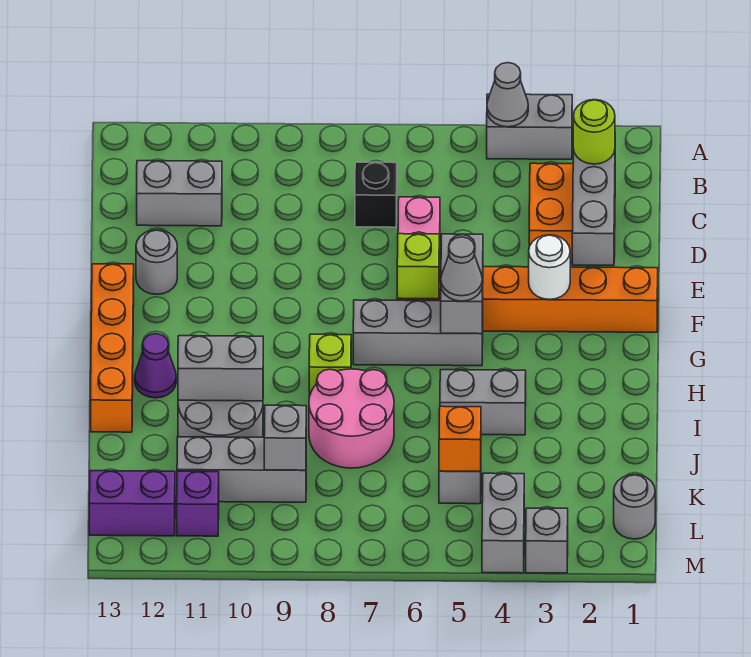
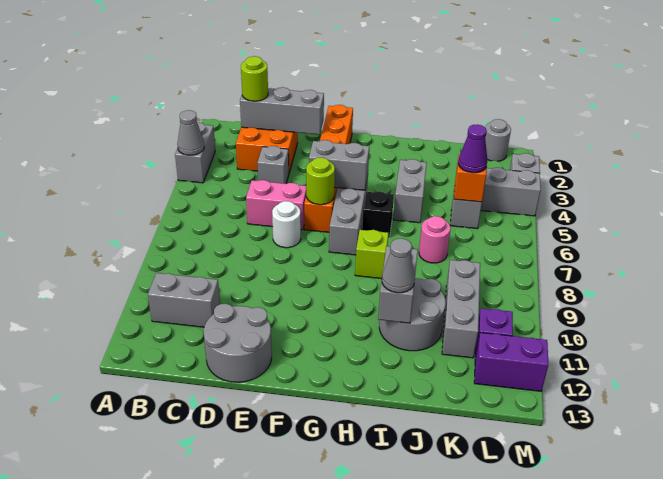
black 1x1 brick [355,162,397,227] -> black 1x1 brick moved to [362,191,394,239]
grey 1x2 brick [137,161,222,226] -> grey 1x2 brick turned to [148,273,220,327]
grey 1x1 round brick [136,230,177,294] -> grey 2x2 round brick [203,304,272,382]
white 1x1 round brick [529,235,570,299] -> white 1x1 round brick moved to [272,201,301,248]
lime 1x1 brick [397,234,439,299] -> lime 1x1 round brick [306,157,335,205]
orange 1x4 brick [91,264,134,432] -> none
grey 1x1 cone [441,237,482,301] -> grey 1x1 cone moved to [382,238,415,293]
purple 1x1 cone [135,334,176,398] -> purple 1x1 cone moved to [458,125,487,173]
pink 2x2 round brick [309,369,394,468] -> pink 1x1 round brick [419,216,451,263]
grey 1x1 brick [264,405,306,470] -> grey 1x1 brick moved to [257,146,289,184]
purple 1x2 brick [89,471,175,536] -> purple 1x2 brick turned to [474,333,548,391]

